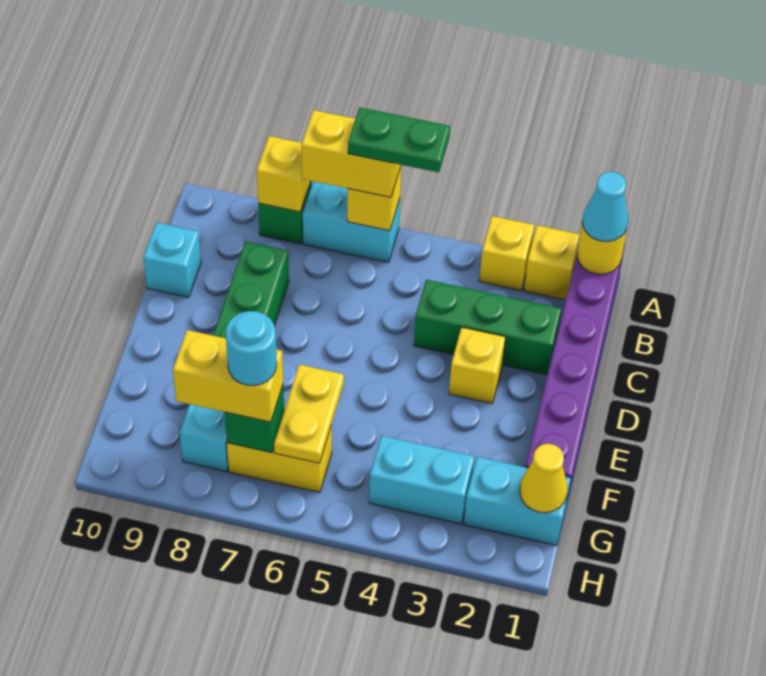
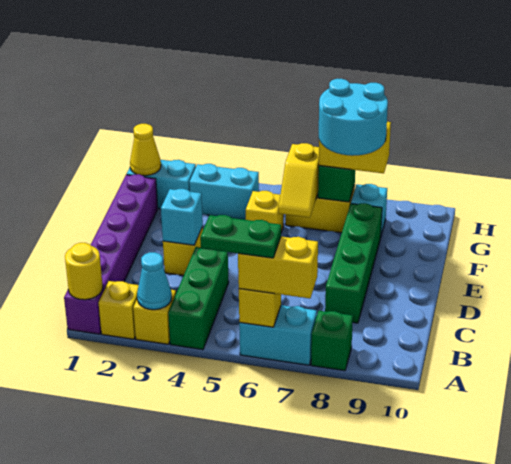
cyan 1x1 cone [582,172,628,242] -> cyan 1x1 cone moved to [137,252,172,310]
yellow 1x1 brick [257,136,311,212] -> yellow 1x1 brick moved to [246,191,284,232]
green 1x3 brick [414,280,561,375] -> green 1x3 brick turned to [168,247,229,350]
cyan 1x1 brick [143,222,201,298] -> cyan 1x1 brick moved to [161,189,203,245]
yellow 1x2 plate [274,365,344,463] -> yellow 1x2 slope [278,143,319,218]
cyan 1x1 round brick [226,311,277,386] -> cyan 2x2 round brick [319,79,388,156]

